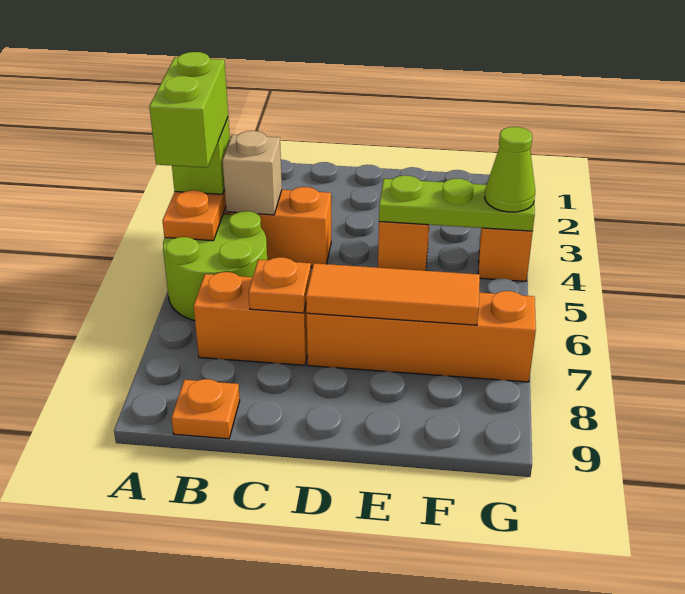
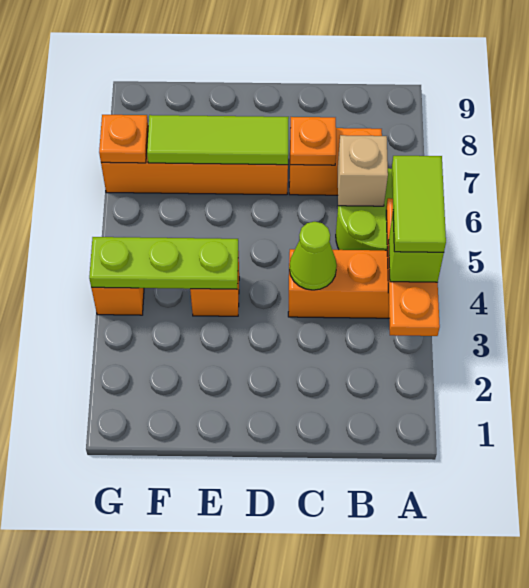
lime 1x2 brick [149,52,228,168] -> lime 1x2 tile [392,156,446,252]
tan 1x1 brick [223,131,282,215] -> tan 1x1 brick moved to [338,135,388,206]
orange 1x1 plate [172,379,240,439] -> orange 1x1 plate moved to [99,115,148,163]
orange 1x3 tile [306,263,480,325] -> lime 1x3 tile [147,115,289,165]
lime 1x1 cone [485,127,535,212] -> lime 1x1 cone moved to [289,222,337,290]

